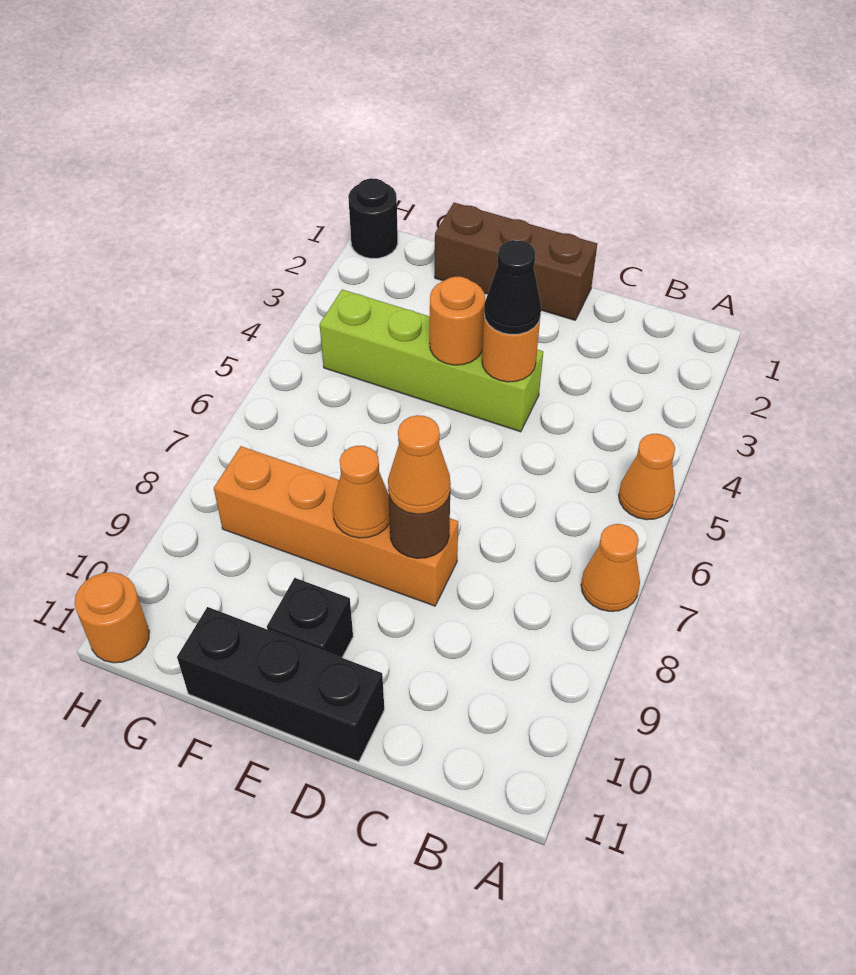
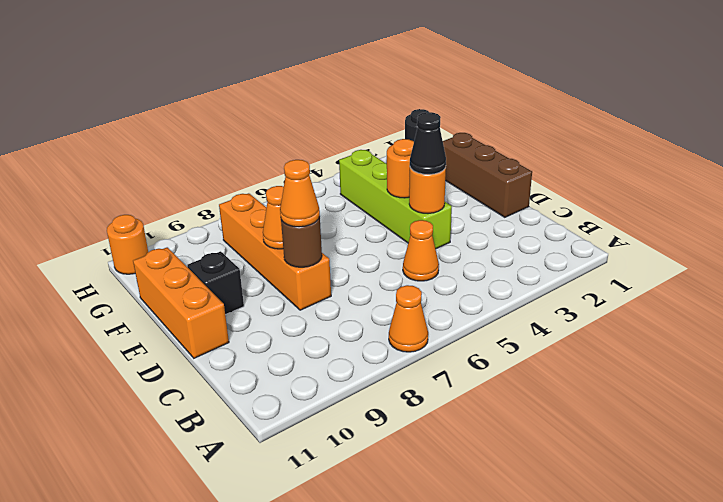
orange 1x1 cone [619,434,675,520] -> orange 1x1 cone moved to [403,220,439,281]
black 1x3 brick [177,607,384,762] -> orange 1x3 brick [133,247,229,358]

